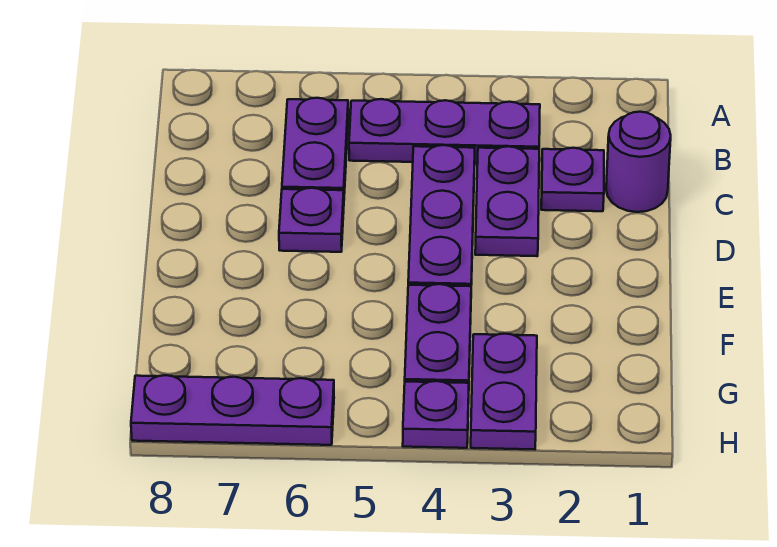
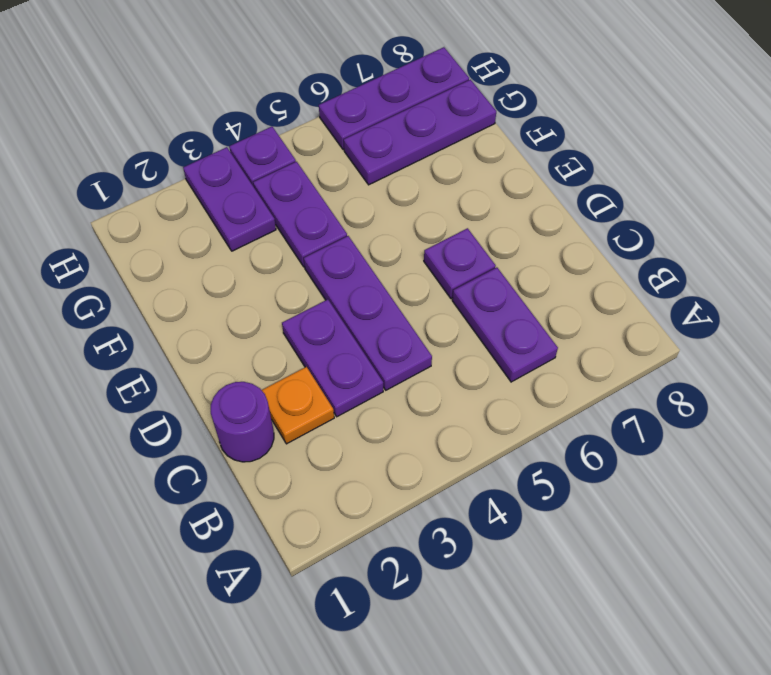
purple 1x3 plate [349,99,540,163] -> purple 1x3 plate moved to [344,80,496,185]
purple 1x1 plate [541,148,604,211] -> orange 1x1 plate [262,367,334,444]

